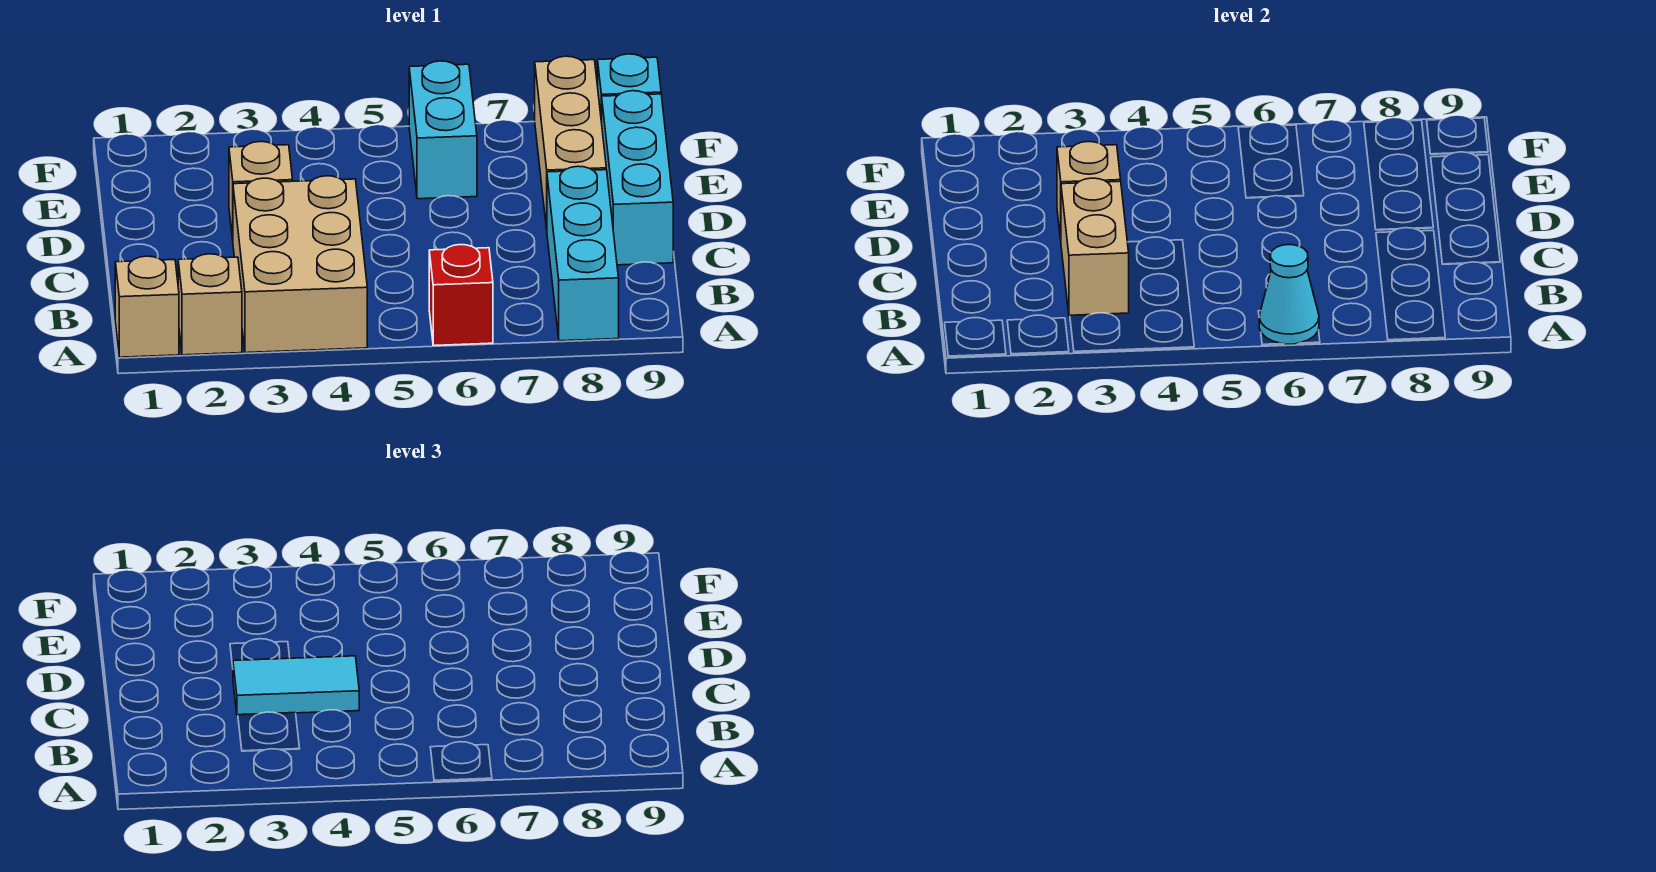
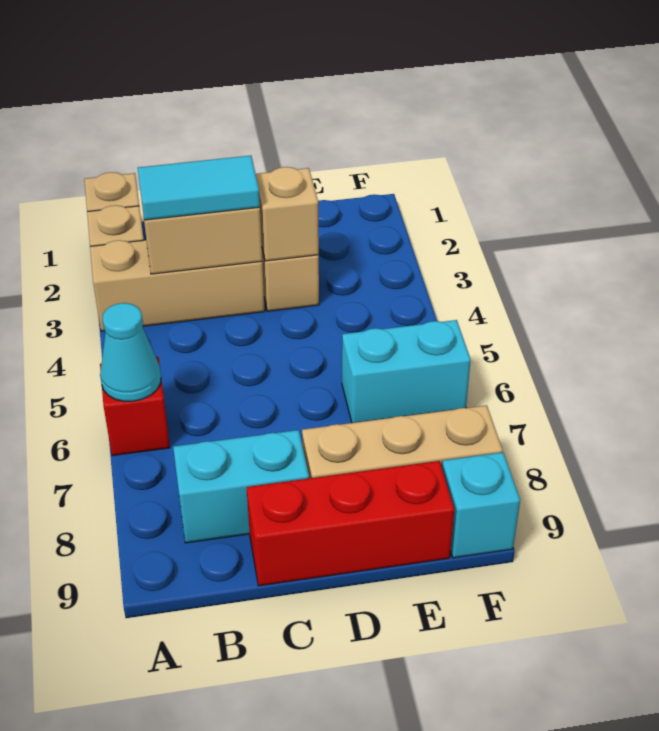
tan 2x3 brick [233,176,367,353] -> tan 1x3 brick [90,240,265,331]
cyan 1x3 brick [547,166,619,341] -> cyan 1x2 brick [173,430,309,543]
cyan 1x2 tile [233,656,359,715] -> cyan 1x2 tile turned to [138,156,260,220]
cyan 1x3 brick [602,91,673,265] -> red 1x3 brick [247,461,454,586]

